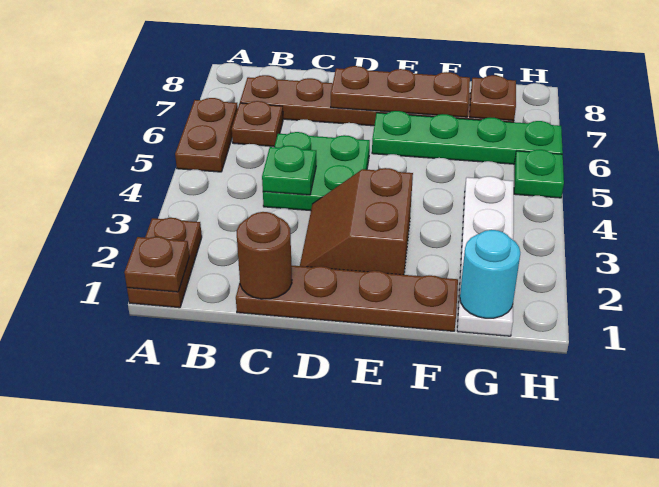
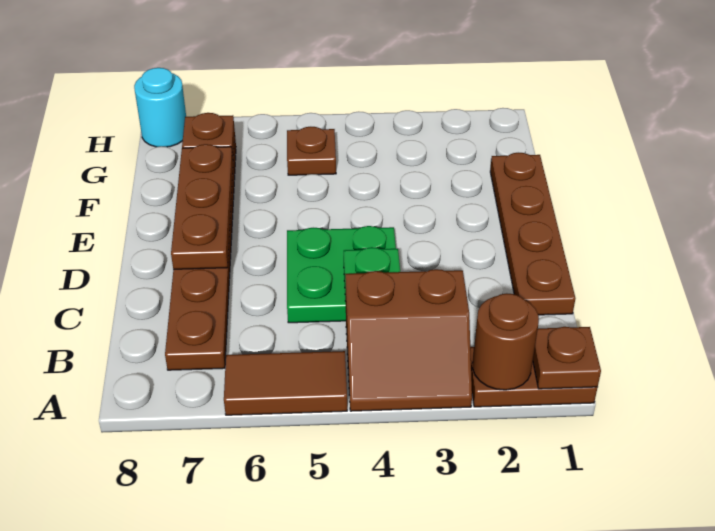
brown 1x2 plate [175,98,238,172] -> brown 1x2 tile [224,351,347,415]
brown 1x1 plate [232,101,283,146] -> brown 1x1 plate moved to [287,127,336,175]
brown 1x1 round brick [237,212,292,299] -> brown 1x1 round brick moved to [472,293,539,390]
brown 2x2 slope [300,168,413,275] -> brown 2x2 slope moved to [345,269,472,411]
green 1x4 plate [372,111,563,164] -> none
white 1x4 plate [457,176,514,336] -> none
cyan 1x1 round brick [460,230,520,318] -> cyan 1x1 round brick moved to [134,68,186,147]
green 1x1 plate [514,150,564,198] -> none

